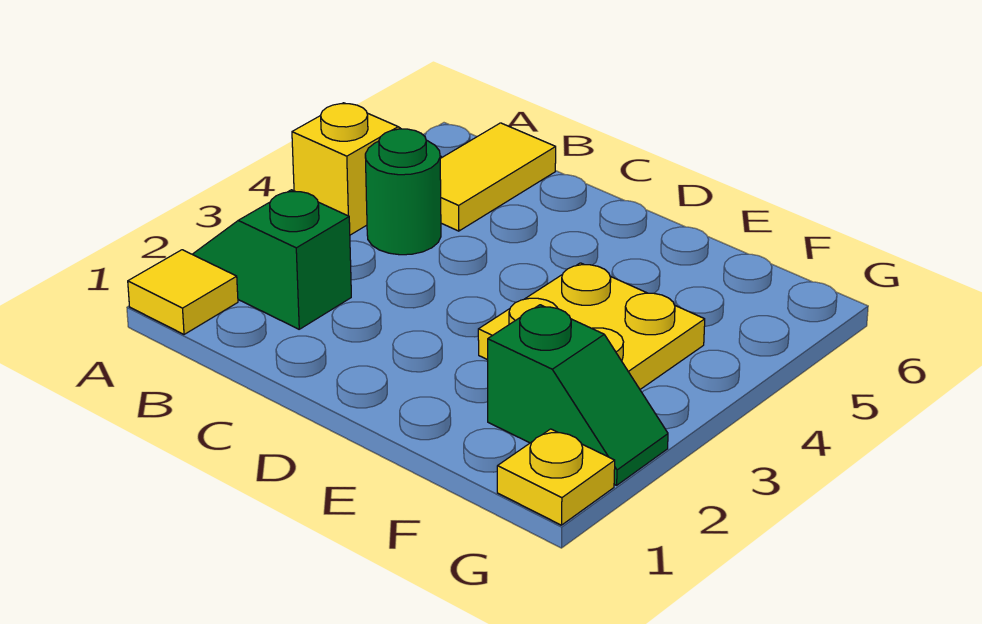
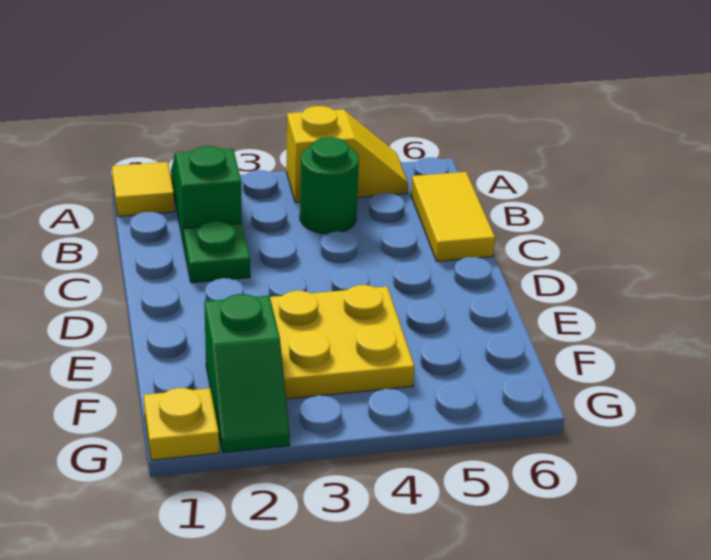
yellow 1x2 tile [440,123,556,231] -> yellow 1x2 tile turned to [411,172,495,261]
none -> green 1x1 plate [183,221,250,283]

